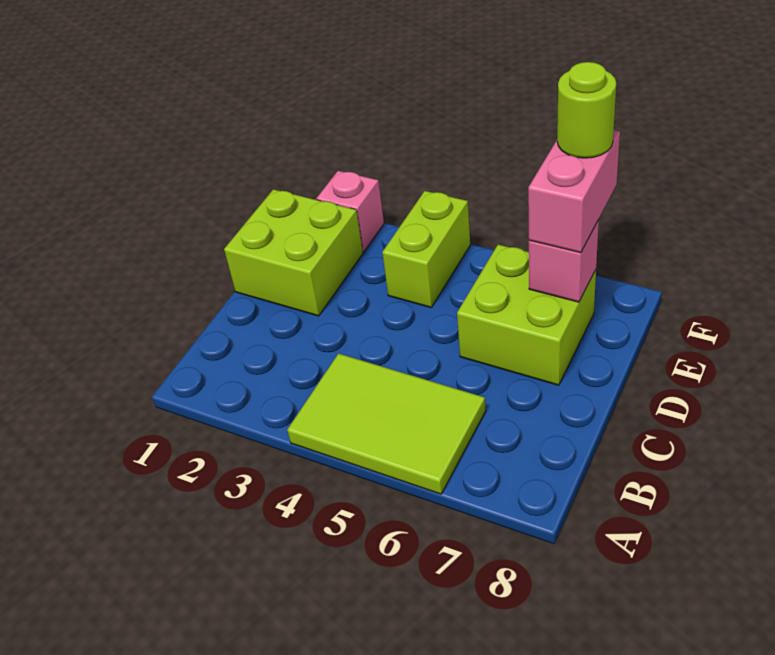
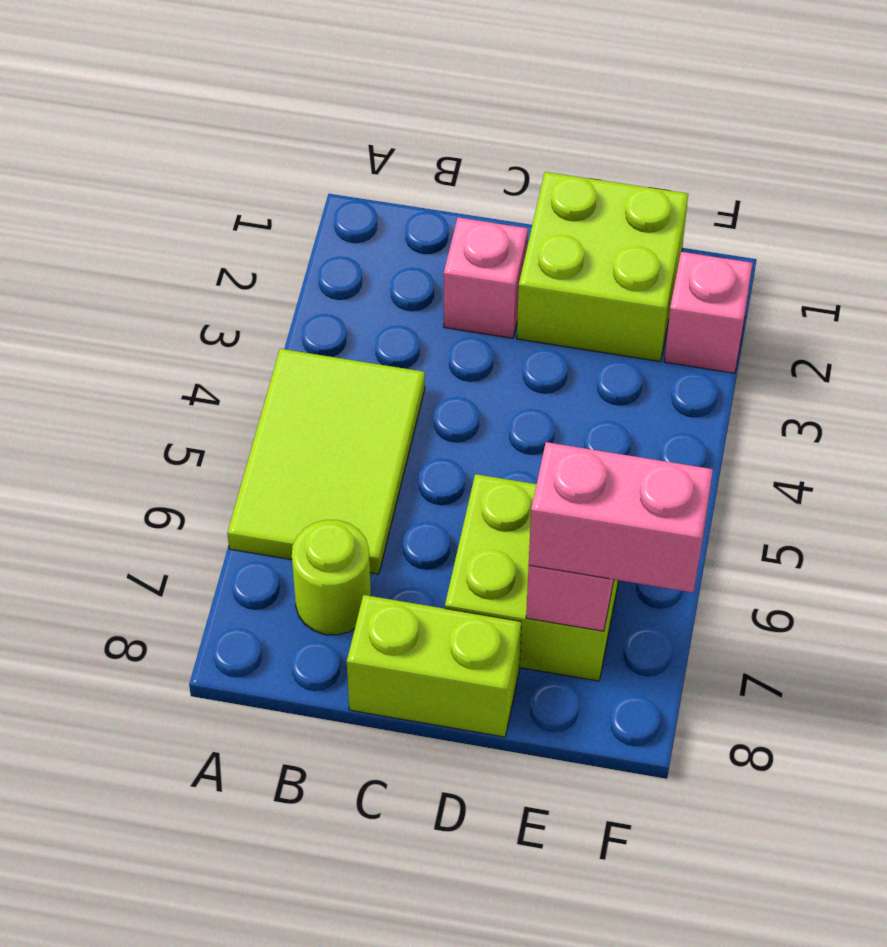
none -> pink 1x1 brick [444,218,528,338]
lime 1x2 brick [382,191,470,307] -> lime 1x2 brick moved to [347,595,521,737]
lime 1x1 round brick [557,62,616,158] -> lime 1x1 round brick moved to [292,520,371,635]

